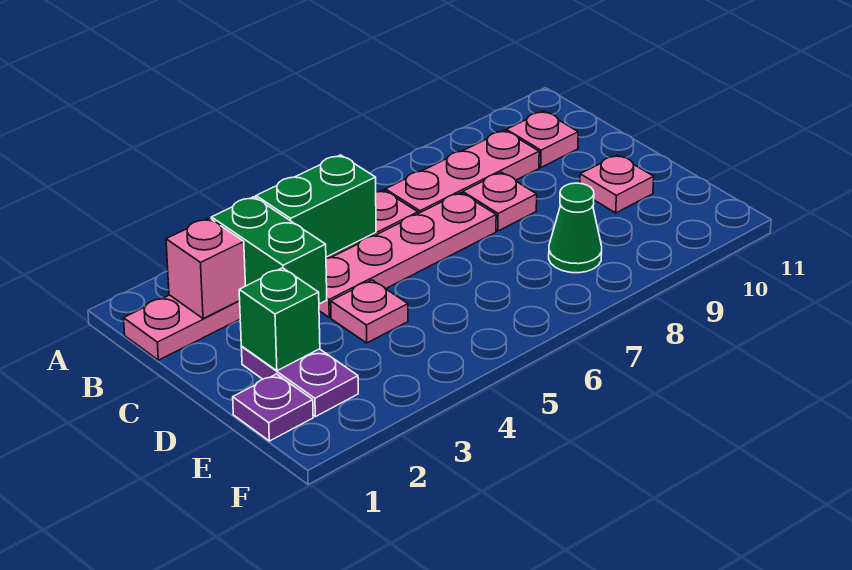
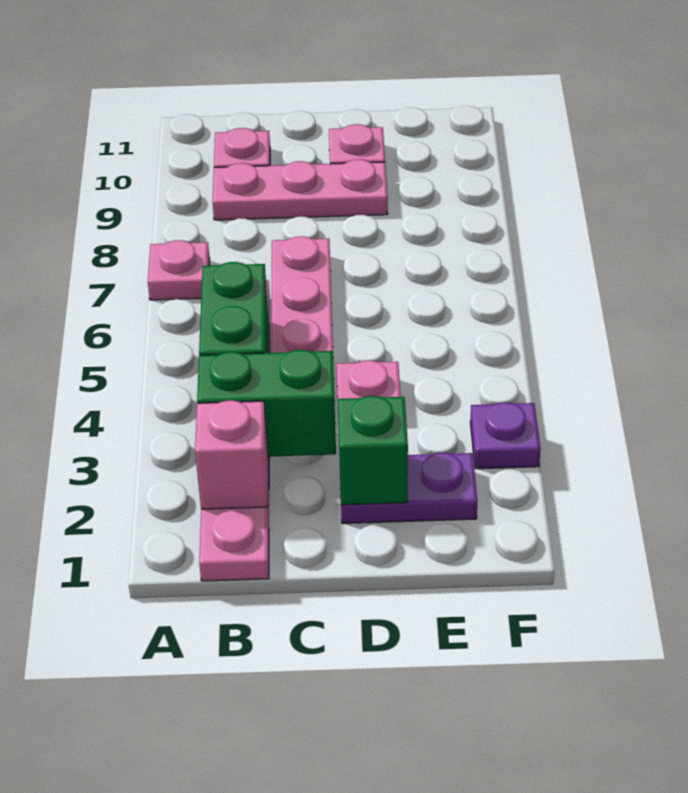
pink 1x3 plate [385,130,539,214] -> pink 1x3 plate turned to [213,159,388,220]
pink 1x1 plate [463,172,537,231] -> pink 1x1 plate moved to [148,240,210,300]
purple 1x1 plate [233,374,313,441] -> purple 1x1 plate moved to [470,402,541,469]
green 1x1 cone [549,183,602,273] -> none

